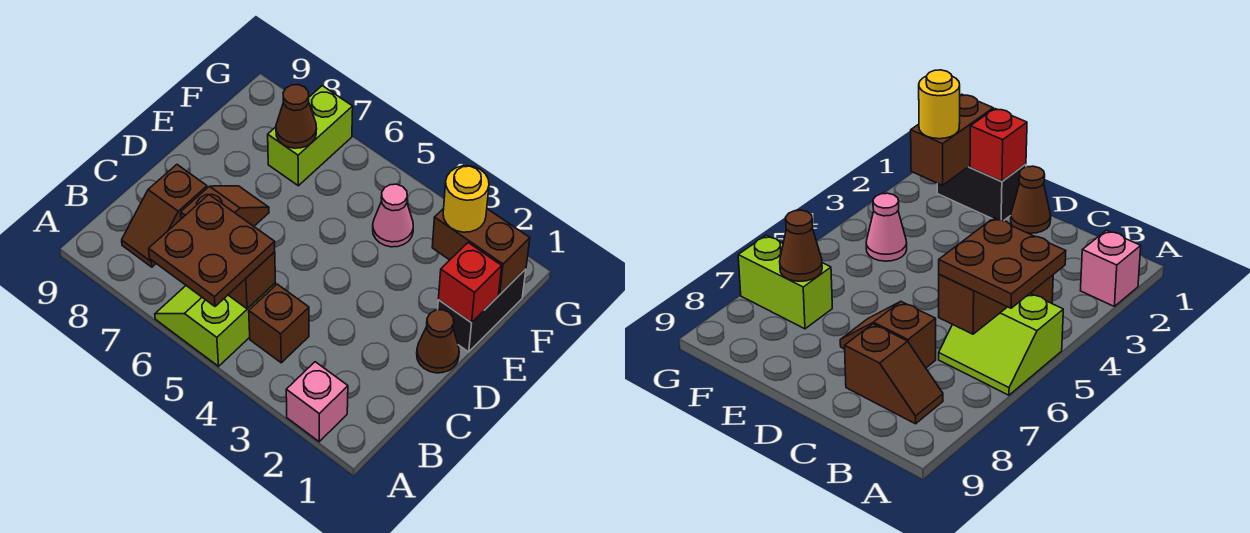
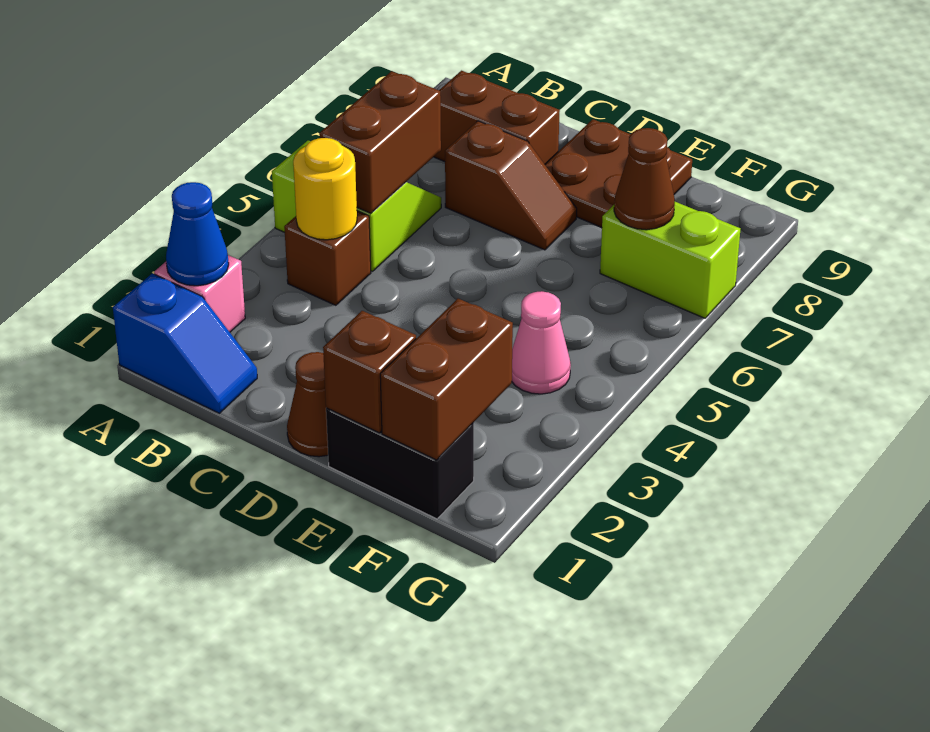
none -> blue 1x2 slope [113,273,257,413]
none -> blue 1x1 cone [166,182,229,286]
brown 2x2 plate [149,195,275,306] -> brown 2x2 plate moved to [545,119,692,227]
brown 1x2 slope [122,165,207,267] -> brown 1x2 brick [434,71,560,164]
red 1x1 brick [439,243,502,323] -> brown 1x1 brick [323,311,416,433]
yellow 1x1 round brick [443,166,489,232] -> yellow 1x1 round brick moved to [293,138,357,240]

